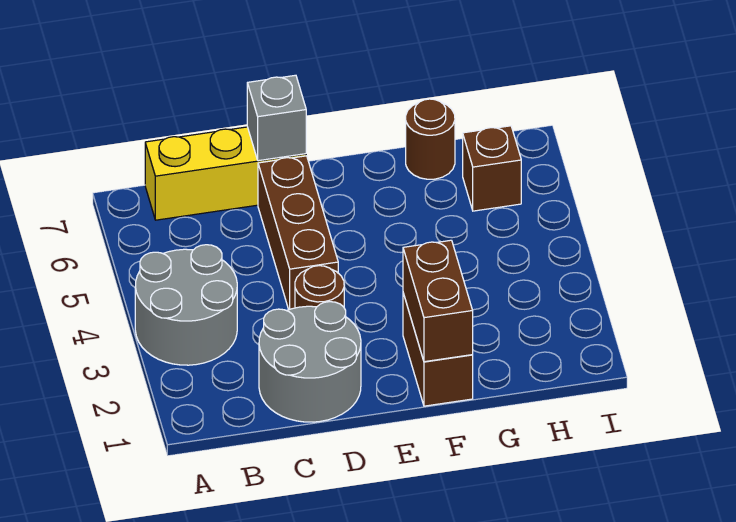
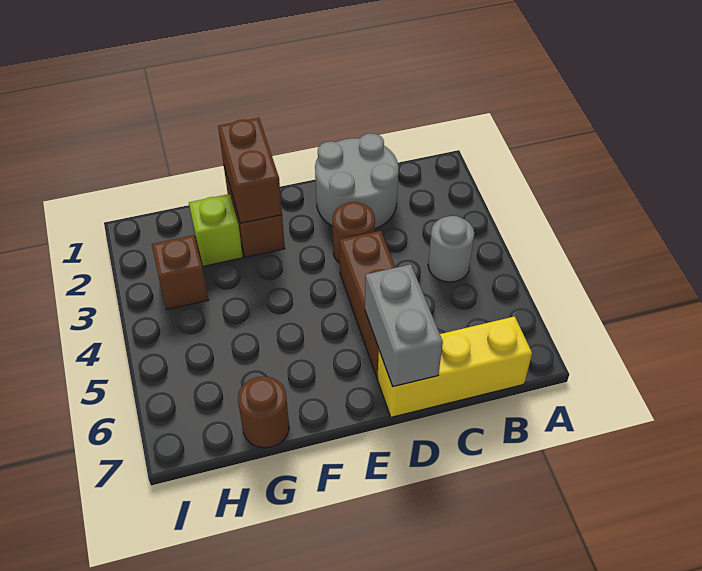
grey 2x2 round brick [135,245,237,365] -> grey 1x1 round brick [428,216,474,282]
grey 1x1 brick [247,75,306,161] -> grey 1x2 brick [365,264,443,387]
none -> lime 1x1 brick [189,194,243,266]
brown 1x1 brick [463,126,521,211] -> brown 1x1 brick moved to [152,235,208,309]

